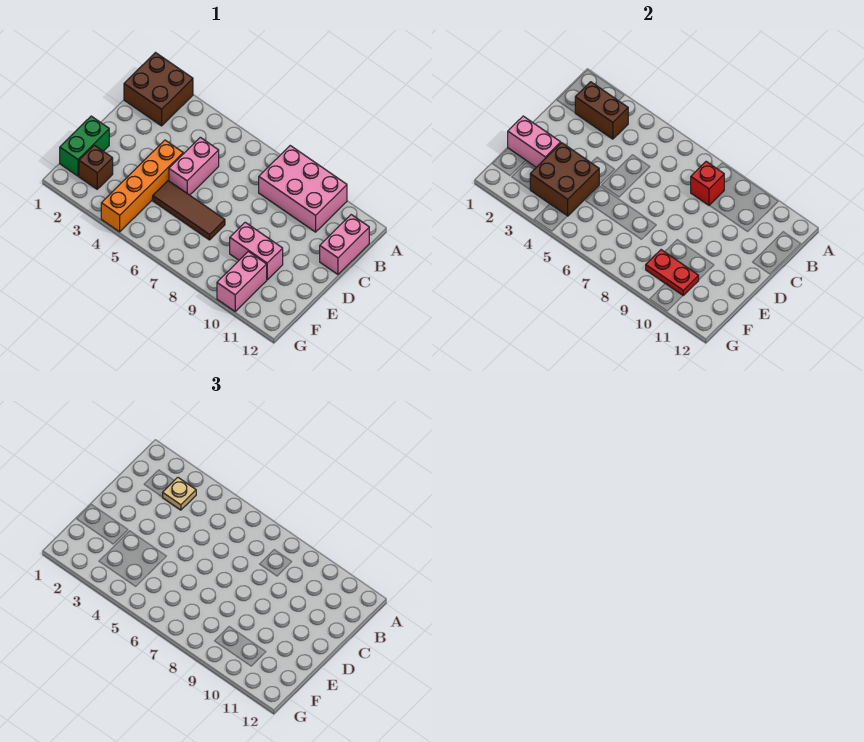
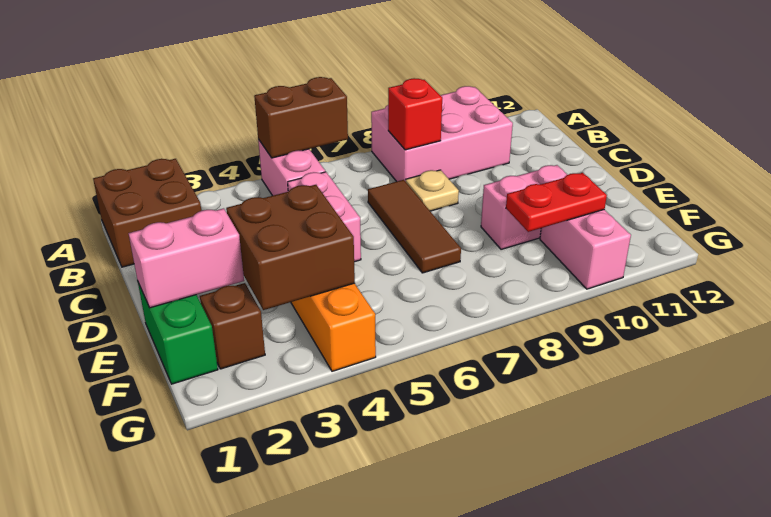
brown 1x2 brick [575,82,628,139] -> brown 1x2 brick moved to [254,77,348,158]
tan 1x1 plate [163,478,196,510] -> tan 1x1 plate moved to [406,170,459,211]
pink 1x2 brick [320,215,369,274] -> pink 1x2 brick moved to [258,139,325,196]
brown 1x3 tile [153,181,225,240] -> brown 1x3 tile turned to [368,180,461,273]

